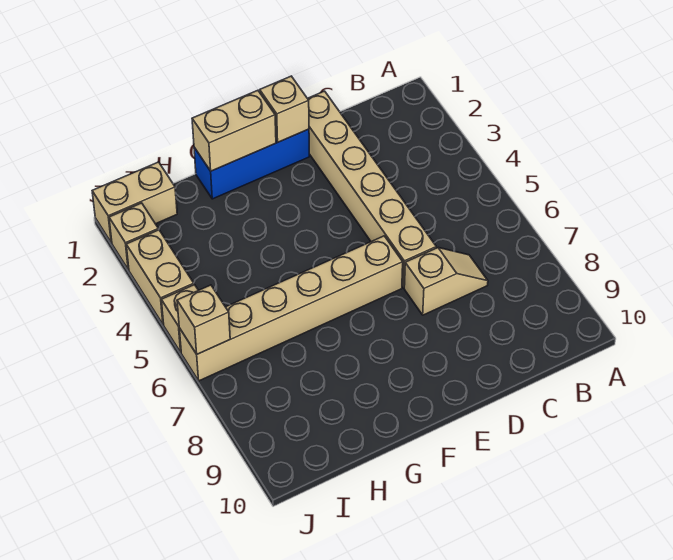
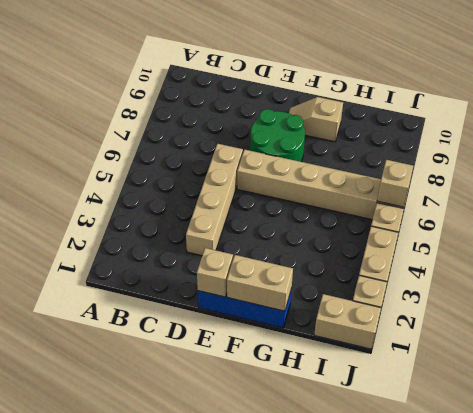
tan 1x2 slope [404,248,488,315] -> tan 1x2 slope moved to [289,97,343,142]
tan 1x6 brick [308,91,436,288] -> tan 1x4 brick [186,144,243,256]
none -> green 2x2 round brick [250,109,305,162]

